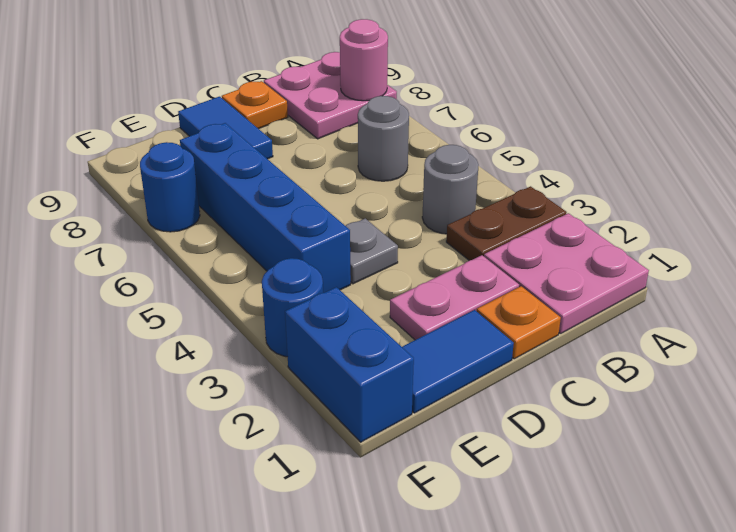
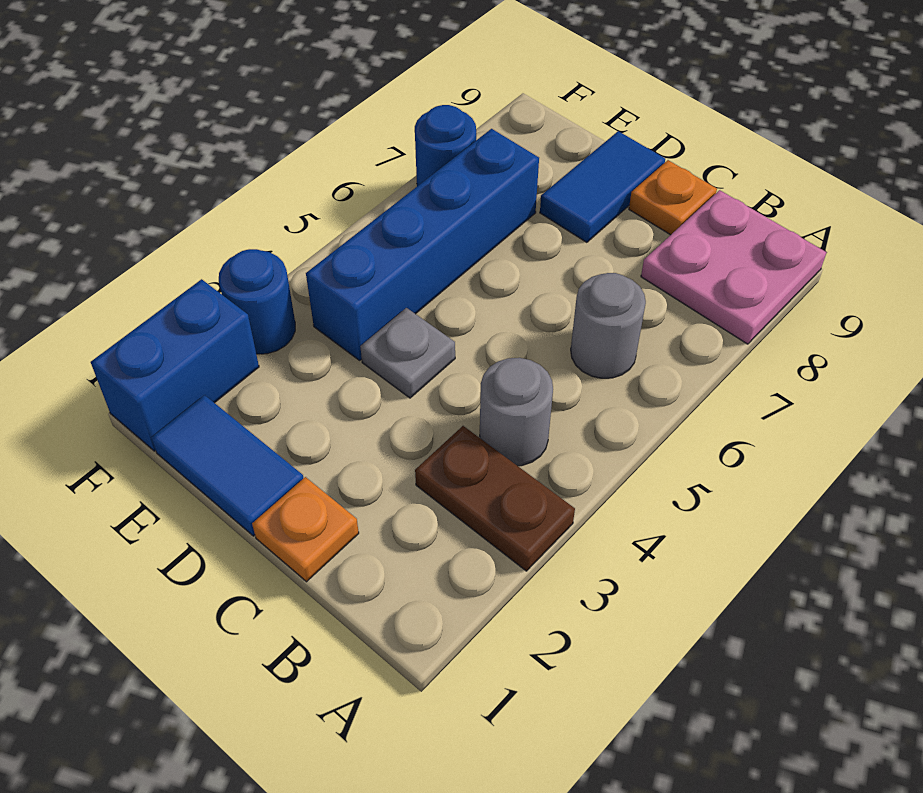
pink 2x2 plate [484,213,649,334] -> none
pink 1x1 round brick [340,19,388,101] -> none
pink 1x2 plate [390,255,519,340] -> none

